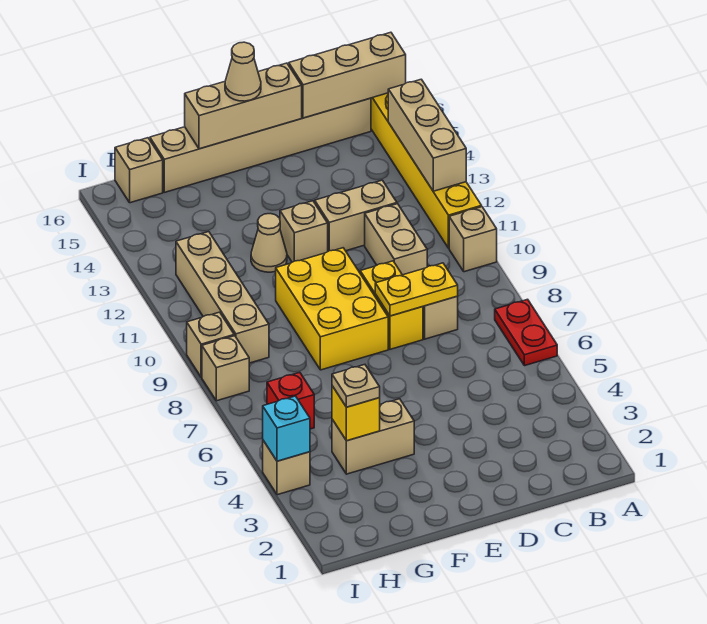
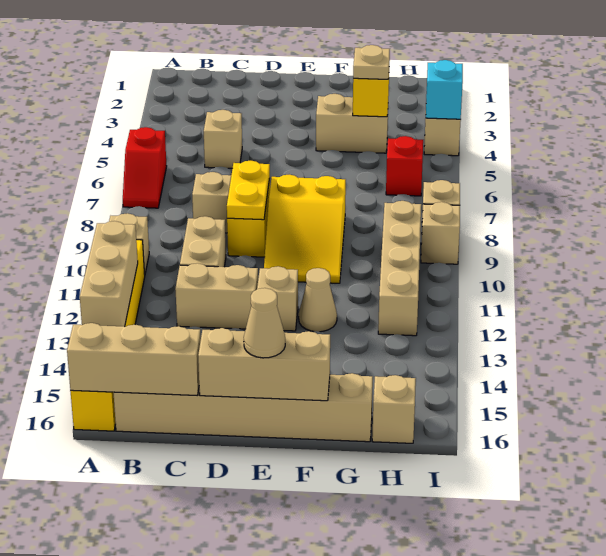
red 1x2 plate [495,299,557,366] -> red 1x2 slope [123,127,167,208]
none -> tan 1x1 brick [204,110,242,168]
yellow 1x2 plate [375,263,458,316] -> yellow 1x2 plate turned to [227,161,270,220]
yellow 2x3 brick [276,248,388,370] -> yellow 2x3 slope [264,175,346,283]

